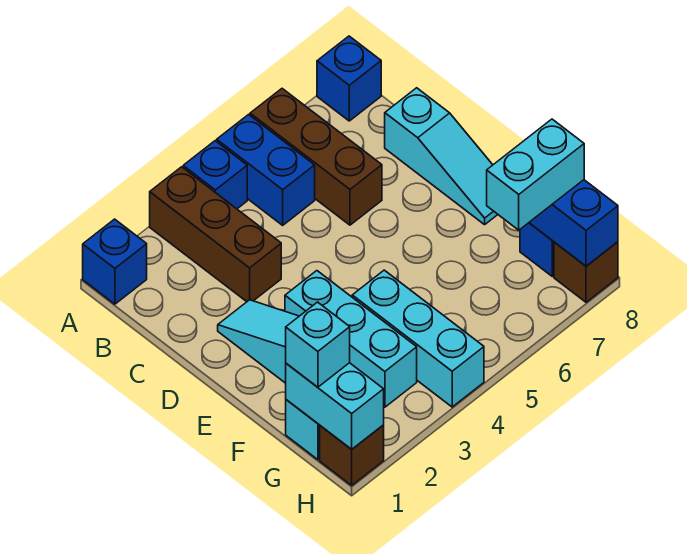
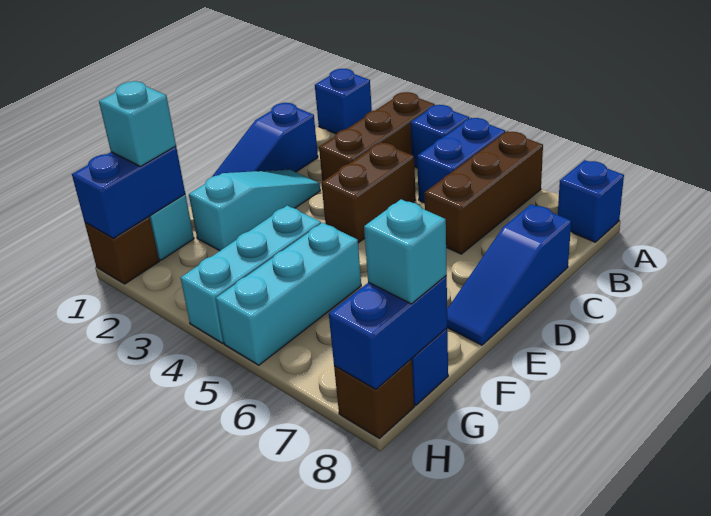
none -> blue 1x3 slope [212,103,318,177]
none -> brown 1x2 brick [322,142,416,243]
cyan 1x3 slope [385,88,498,225] -> blue 1x3 slope [447,204,571,345]
cyan 1x3 brick [285,271,417,407] -> cyan 1x3 brick moved to [216,223,361,365]
cyan 1x2 brick [286,363,384,449] -> blue 1x2 brick [72,146,185,238]
cyan 1x2 brick [487,119,584,230] -> cyan 1x1 brick [364,199,447,304]

